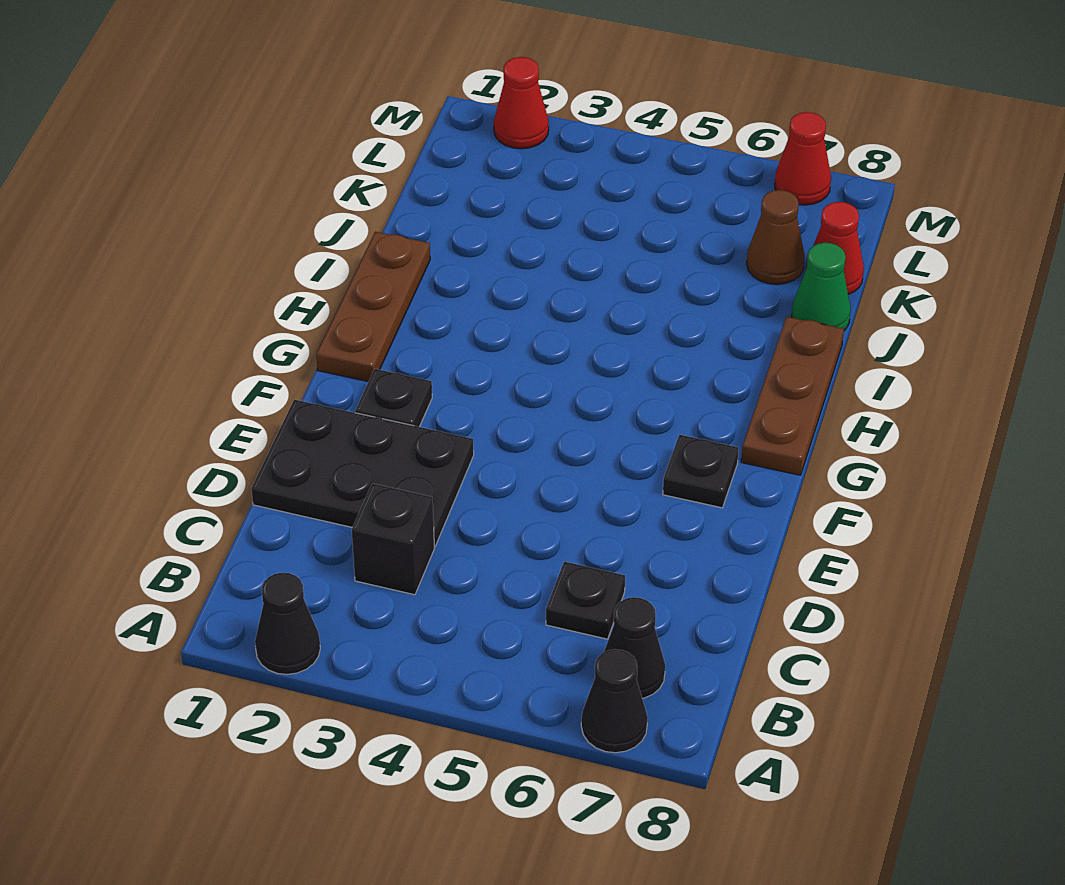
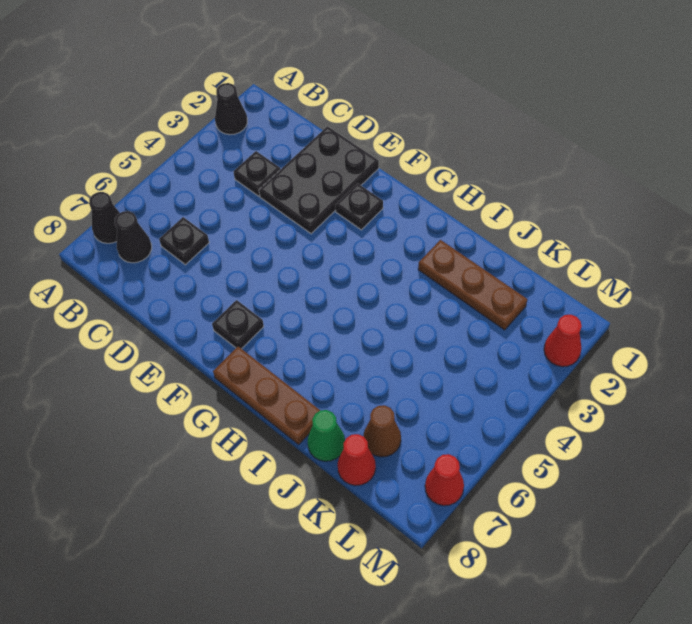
black 1x1 brick [352,483,434,595] -> black 1x1 plate [234,151,280,196]
brown 1x3 plate [316,232,430,382] -> brown 1x3 plate moved to [418,240,527,330]

